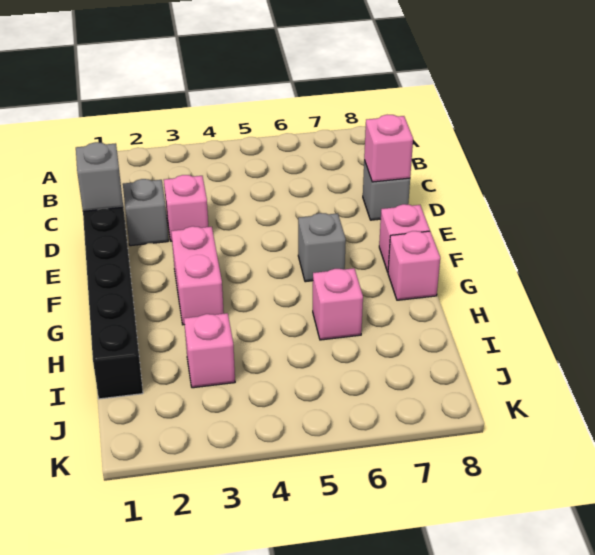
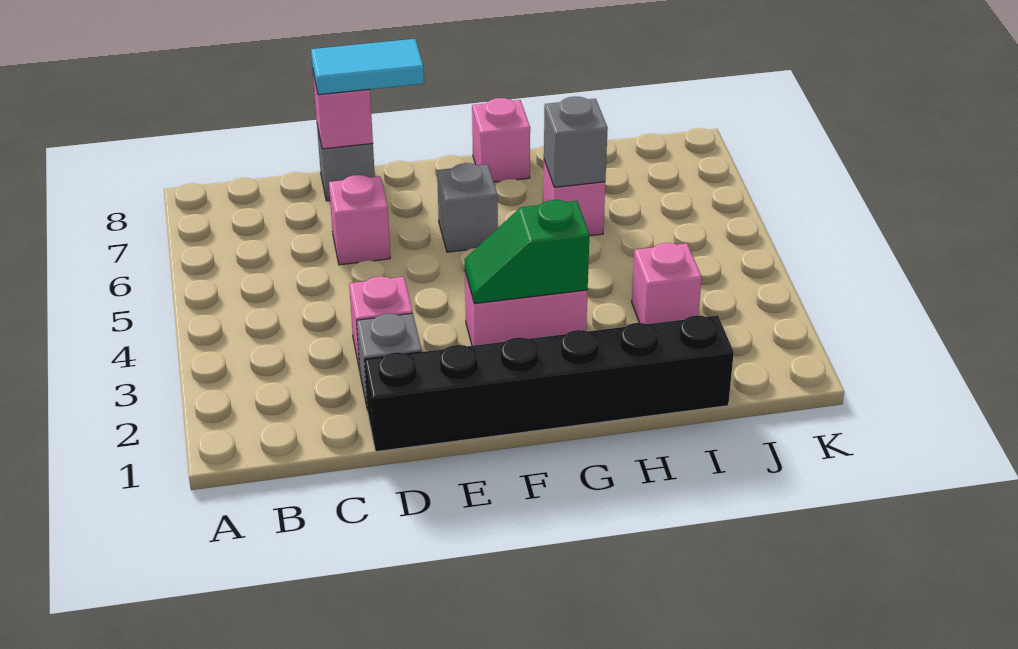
grey 1x1 brick [76,142,123,211] -> grey 1x1 brick moved to [544,96,608,187]
none -> cyan 1x2 tile [311,39,424,95]
none -> green 1x2 slope [465,200,589,304]
pink 1x1 brick [379,204,430,272] -> pink 1x1 brick moved to [329,175,390,265]

